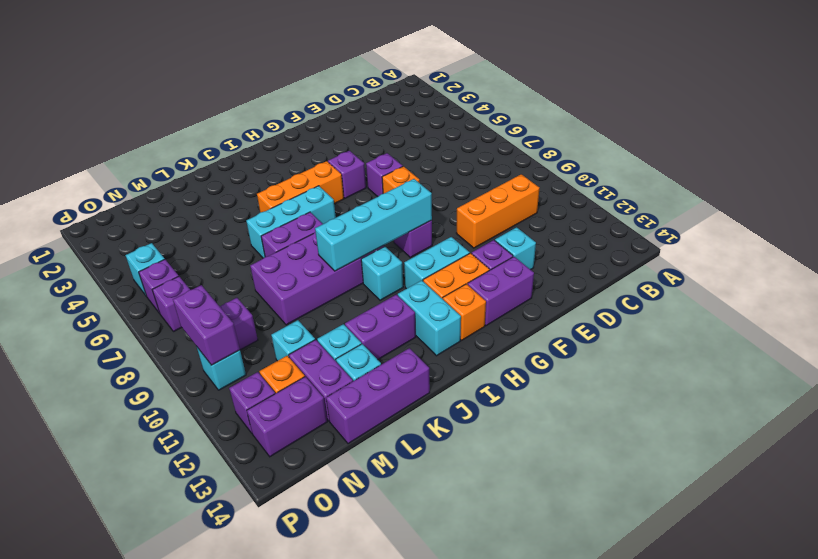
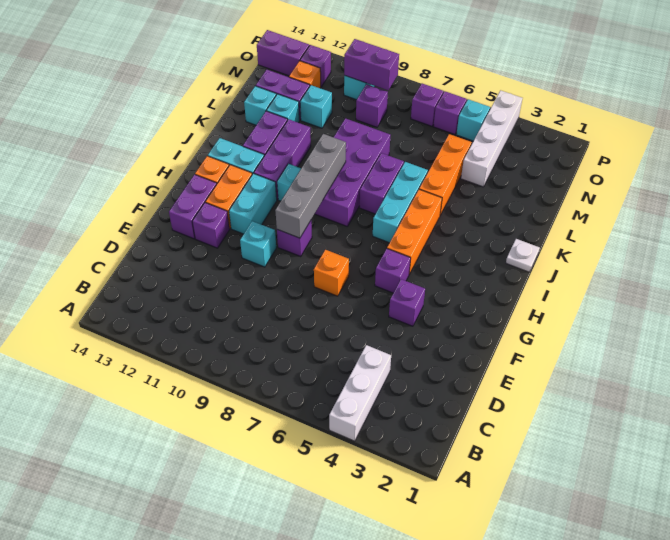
none -> white 1x3 brick [329,345,391,441]
orange 1x3 brick [456,174,539,248] -> orange 1x3 brick moved to [419,134,472,215]
cyan 1x1 brick [495,227,536,270] -> cyan 1x1 brick moved to [240,221,276,267]
purple 1x1 brick [366,153,403,197] -> purple 1x1 brick moved to [389,279,425,326]
cyan 1x4 brick [315,179,432,271] -> grey 1x4 brick [275,134,346,238]
none -> white 1x1 plate [506,239,540,272]
purple 1x3 brick [326,348,430,444] -> purple 1x3 brick moved to [254,119,311,199]
none -> white 1x4 brick [461,90,523,187]
purple 1x2 brick [247,377,327,457] -> purple 1x2 brick turned to [257,30,309,76]

